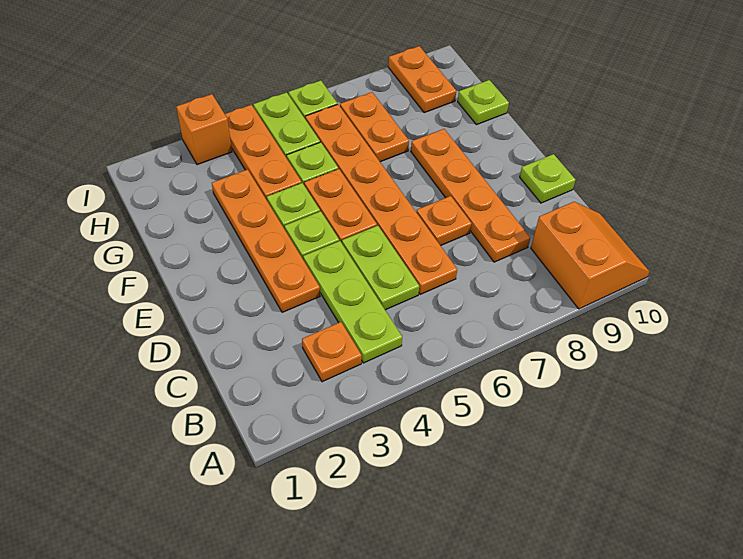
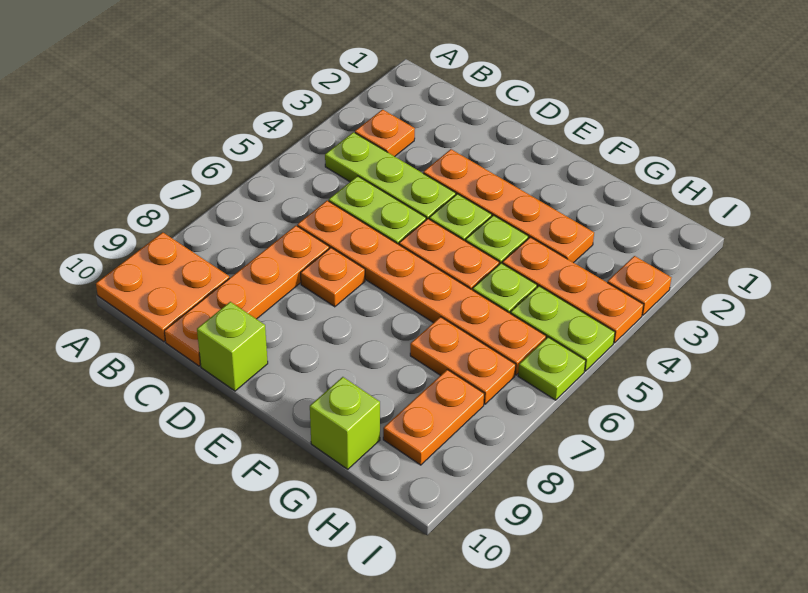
orange 2x2 slope [531,202,650,309] -> orange 2x2 plate [96,232,229,342]
orange 1x4 plate [411,129,530,262] -> orange 1x4 plate turned to [164,226,329,366]
lime 1x1 plate [520,154,575,203] -> lime 1x1 brick [197,302,268,391]
lime 1x1 plate [458,80,509,125] -> lime 1x1 brick [310,377,380,469]
orange 1x2 plate [388,46,456,113] -> orange 1x2 plate turned to [383,370,484,465]
orange 1x1 brick [176,94,232,165] -> orange 1x1 plate [607,256,671,315]

